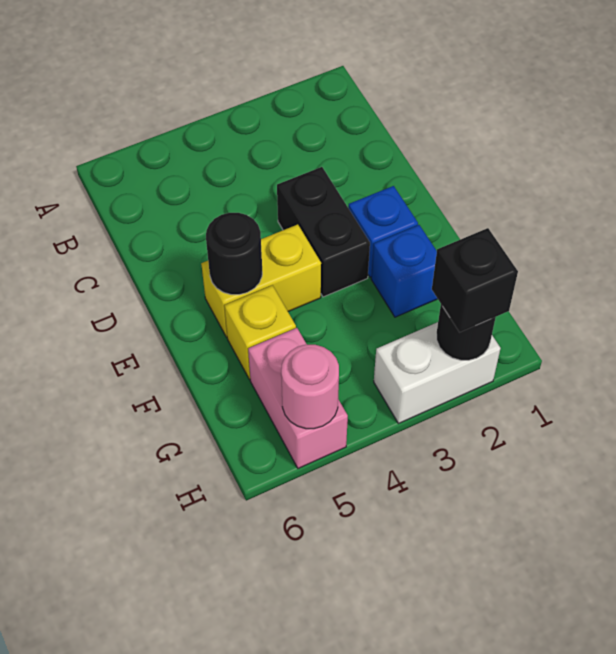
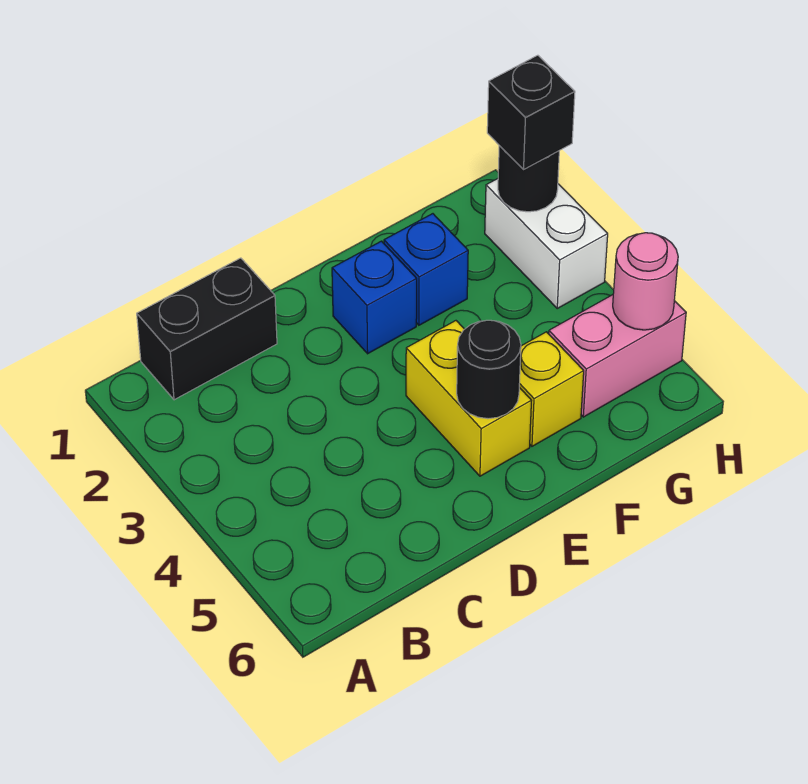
black 1x2 brick [277,167,370,297] -> black 1x2 brick moved to [137,258,277,400]

